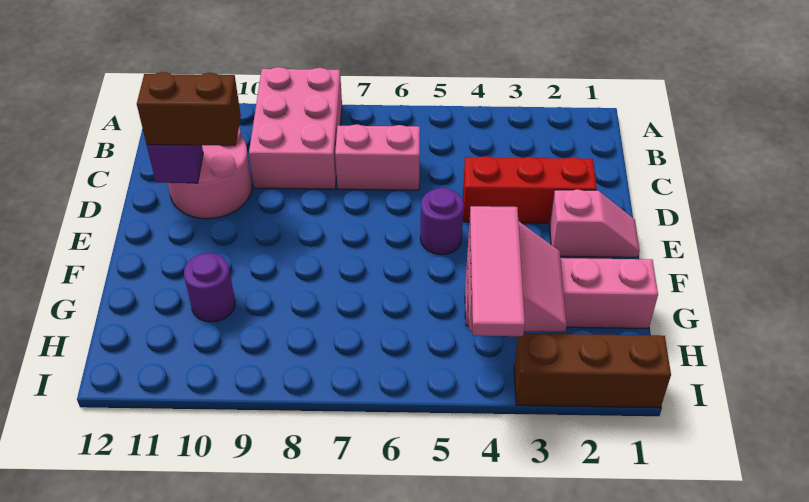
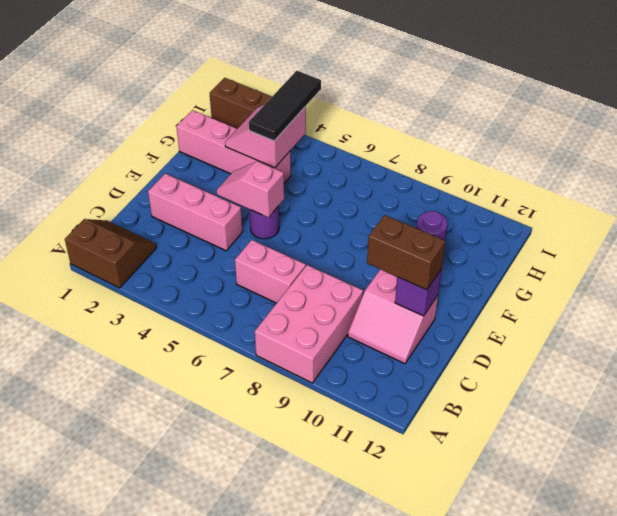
none -> brown 2x2 slope [65,219,156,288]
pink 2x2 round brick [168,127,252,219] -> pink 2x2 slope [348,269,438,364]
red 1x3 brick [463,156,597,223] -> pink 1x3 brick [148,173,243,251]
pink 1x2 slope [549,189,640,257] -> pink 1x2 slope moved to [217,161,284,217]
pink 1x3 tile [470,206,525,336] -> black 1x3 tile [249,71,321,141]

